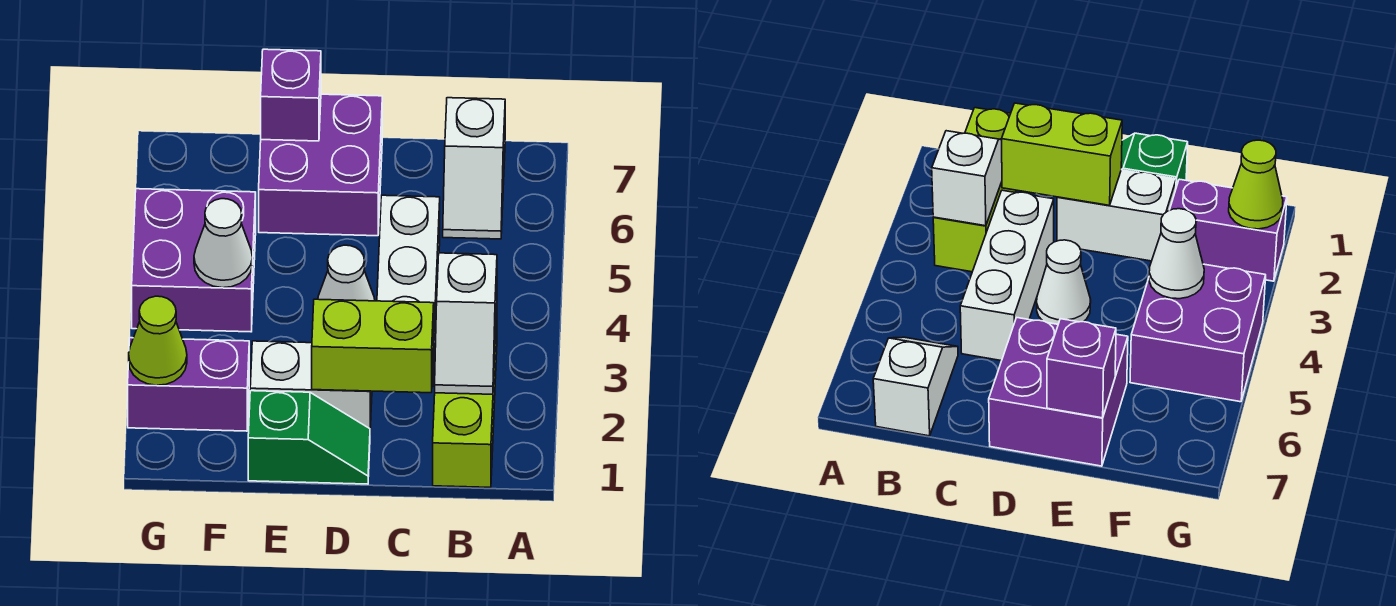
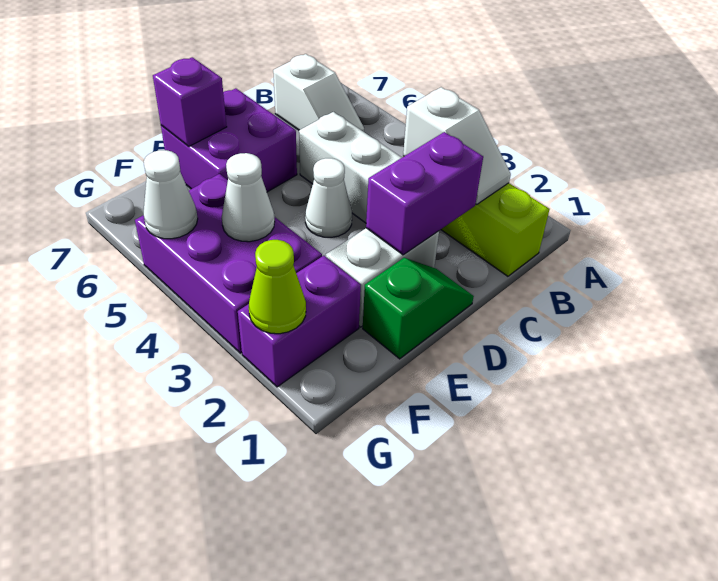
lime 1x2 brick [312,299,434,393] -> purple 1x2 brick [366,132,483,255]
purple 2x2 brick [132,189,256,332] -> purple 2x3 brick [135,174,322,353]
none -> white 1x1 cone [143,150,198,239]

